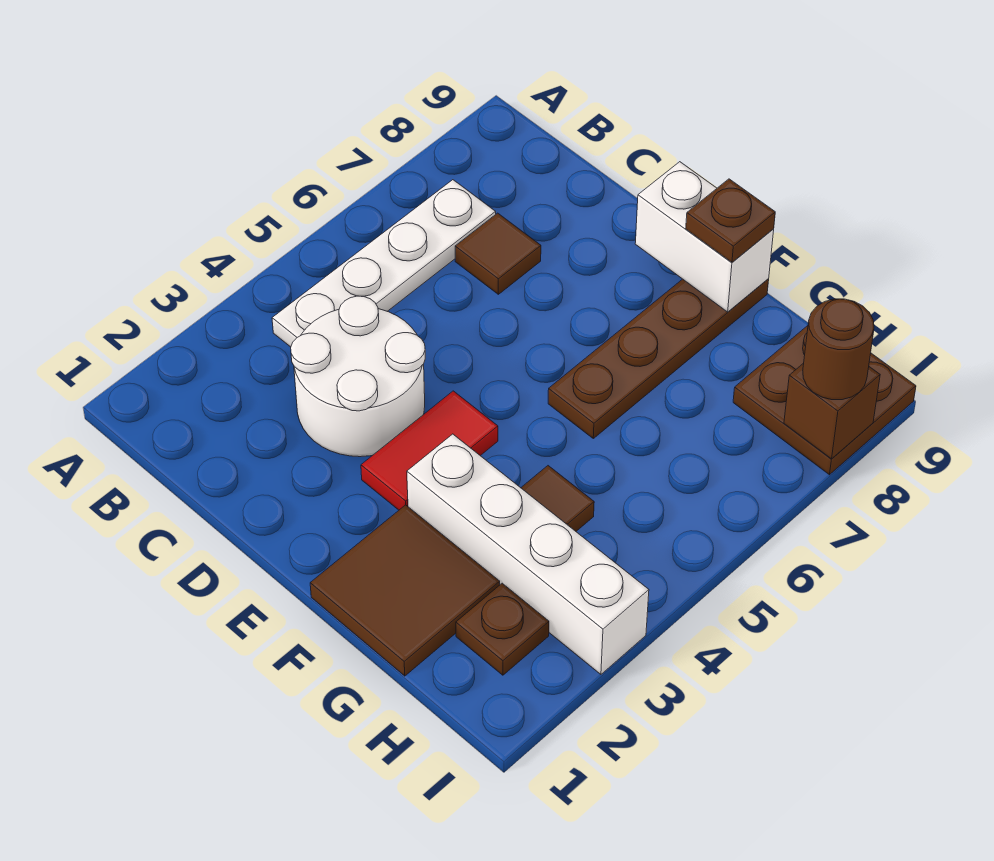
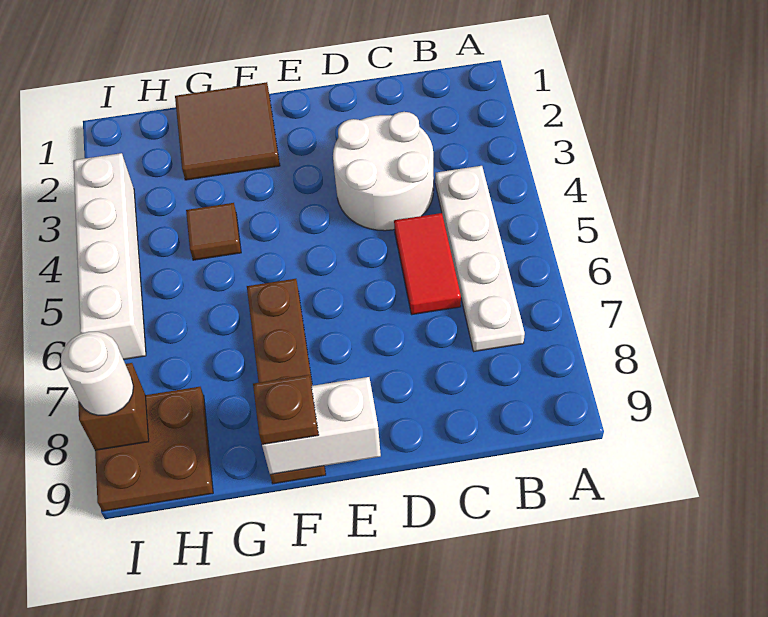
brown 1x1 tile [455,213,541,294] -> none
red 1x2 tile [361,391,498,510] -> red 1x2 tile moved to [394,213,461,315]
white 1x4 brick [407,434,649,674] -> white 1x4 brick turned to [73,153,146,359]
brown 1x1 plate [456,583,549,675] -> none
brown 1x1 round brick [803,299,874,400] -> white 1x1 round brick [61,332,134,415]

